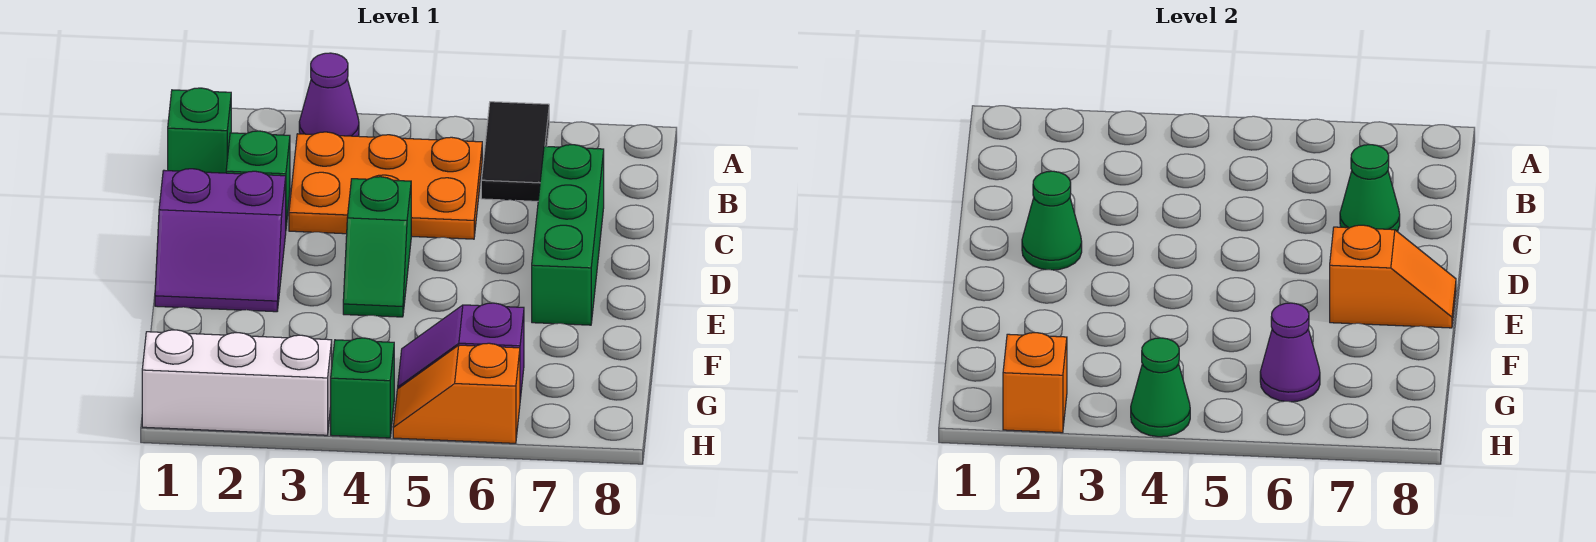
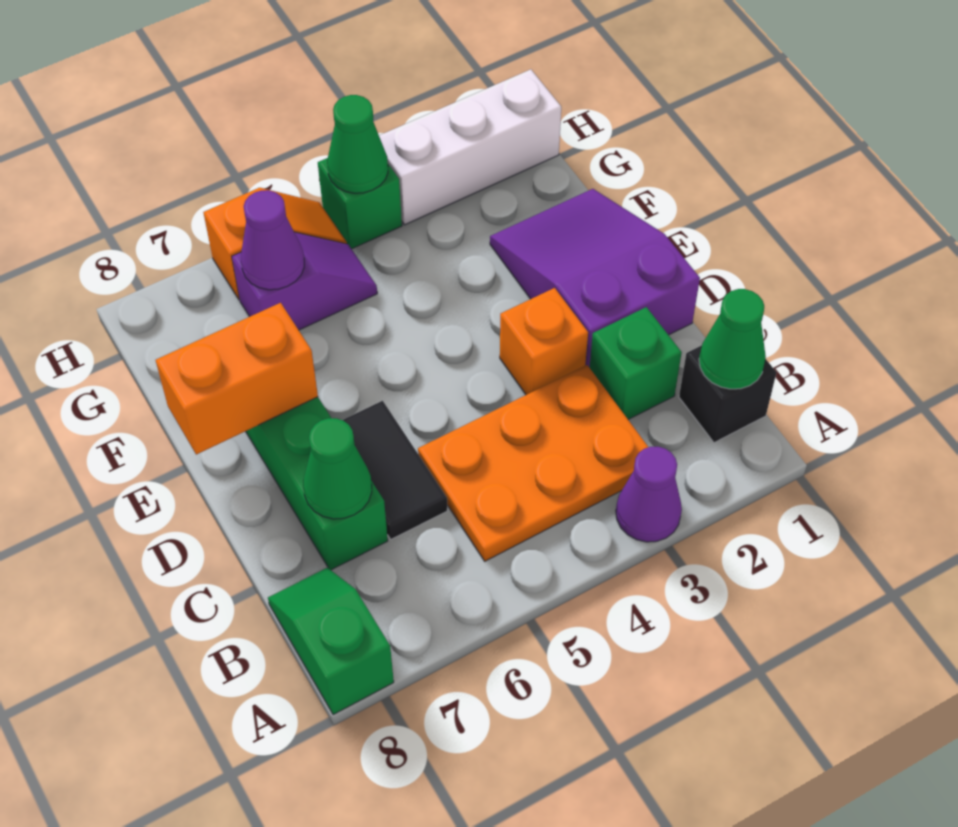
black 1x2 tile [481,102,549,201] -> black 1x2 tile moved to [343,401,447,539]
green 1x1 brick [168,88,231,173] -> black 1x1 brick [679,345,777,443]
purple 2x2 slope [155,169,286,312] -> purple 2x3 slope [490,189,700,368]
green 1x1 cone [1022,171,1082,270] -> green 1x1 cone moved to [699,289,766,389]
green 1x2 slope [343,177,411,317] -> green 1x2 slope moved to [268,568,394,715]
orange 1x2 slope [1330,225,1456,328] -> orange 1x2 brick [156,303,318,455]
orange 1x1 brick [1003,333,1067,433] -> orange 1x1 brick moved to [500,288,588,395]

